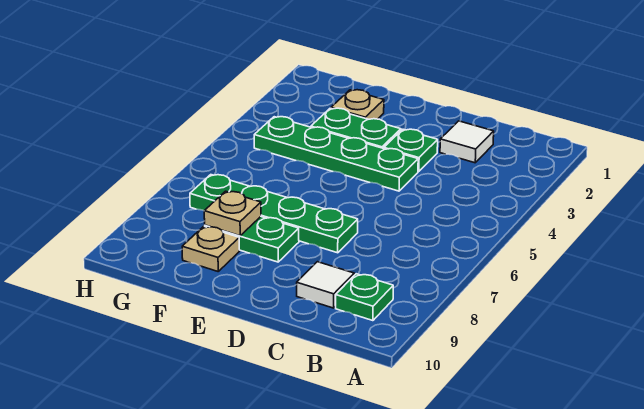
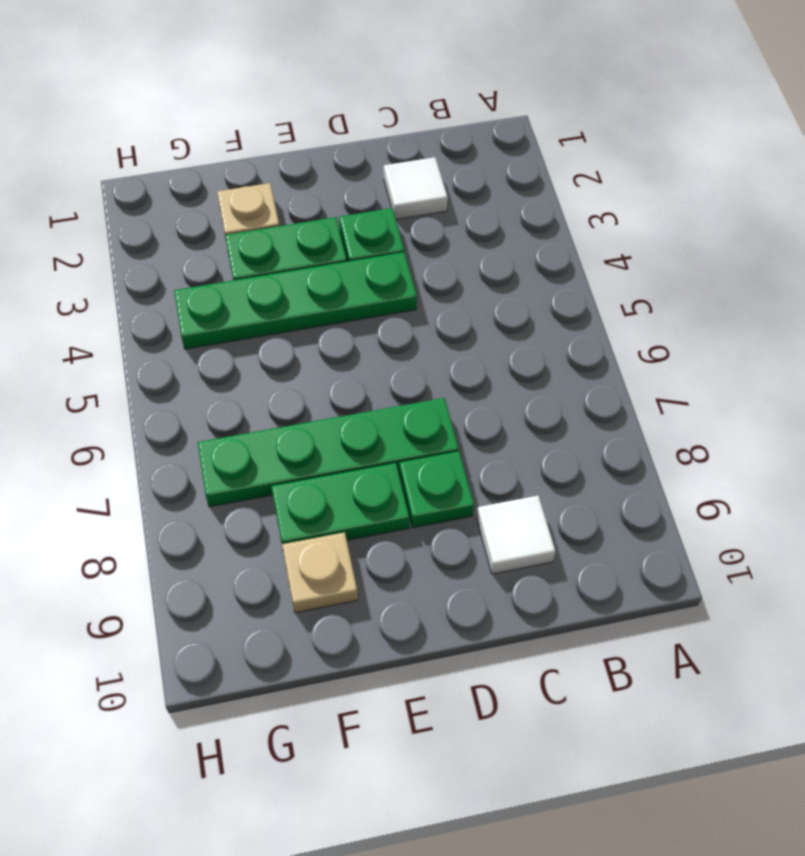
green 1x1 plate [336,274,393,321] -> green 1x1 plate moved to [399,451,474,528]
tan 1x1 plate [204,191,261,236] -> none

